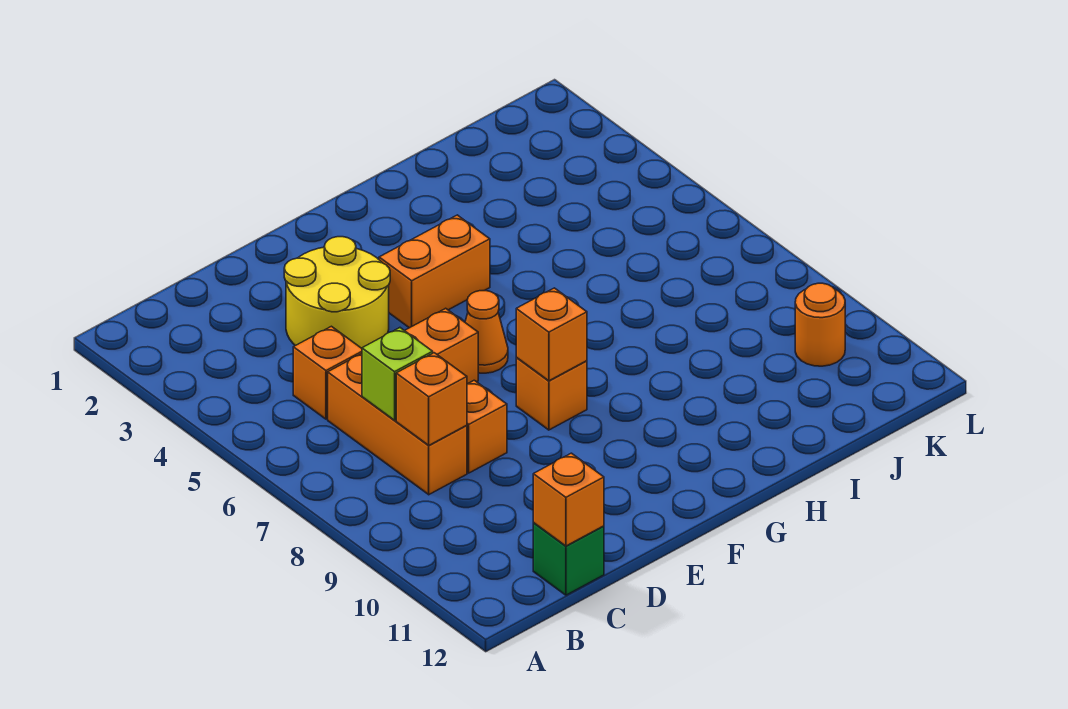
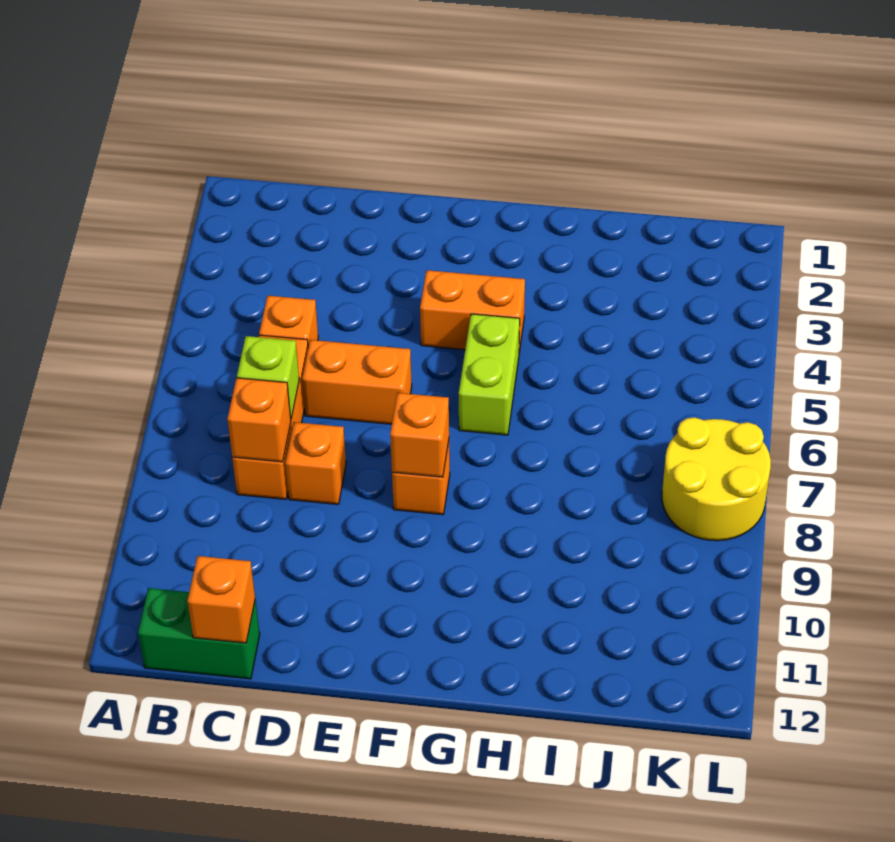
green 1x1 brick [533,523,604,595] -> green 1x2 brick [138,588,260,679]
yellow 2x2 round brick [284,237,390,348] -> yellow 2x2 round brick moved to [662,417,771,541]
orange 1x1 cone [465,291,508,373] -> none
none -> lime 1x2 brick [459,314,520,435]
orange 1x1 round brick [795,283,845,366] -> none

